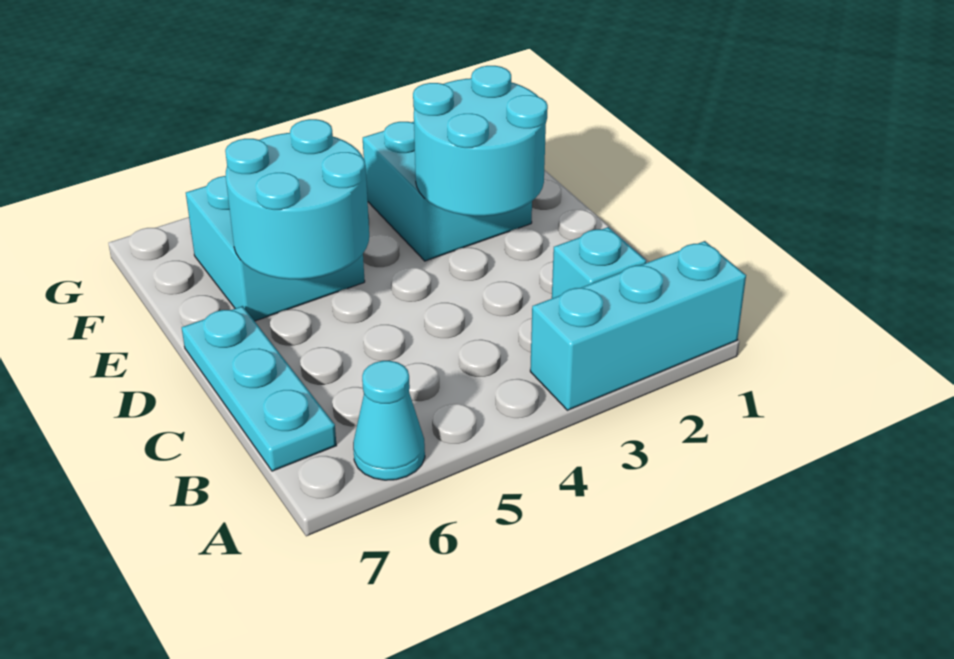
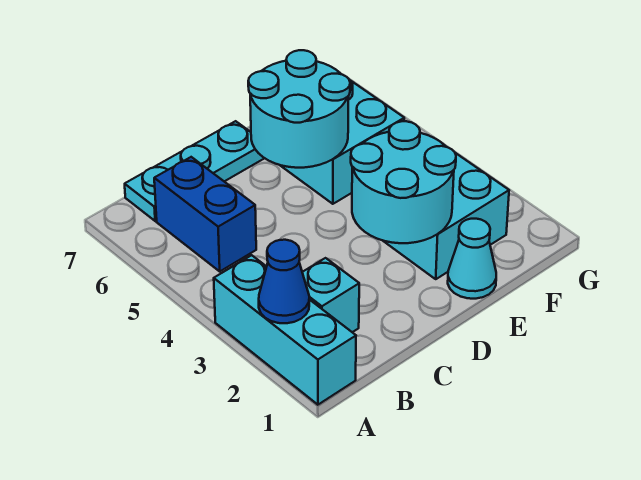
none -> blue 1x1 cone [259,240,309,323]
cyan 1x1 cone [353,361,425,480] -> cyan 1x1 cone moved to [448,219,496,299]
none -> blue 1x2 brick [154,157,256,271]

